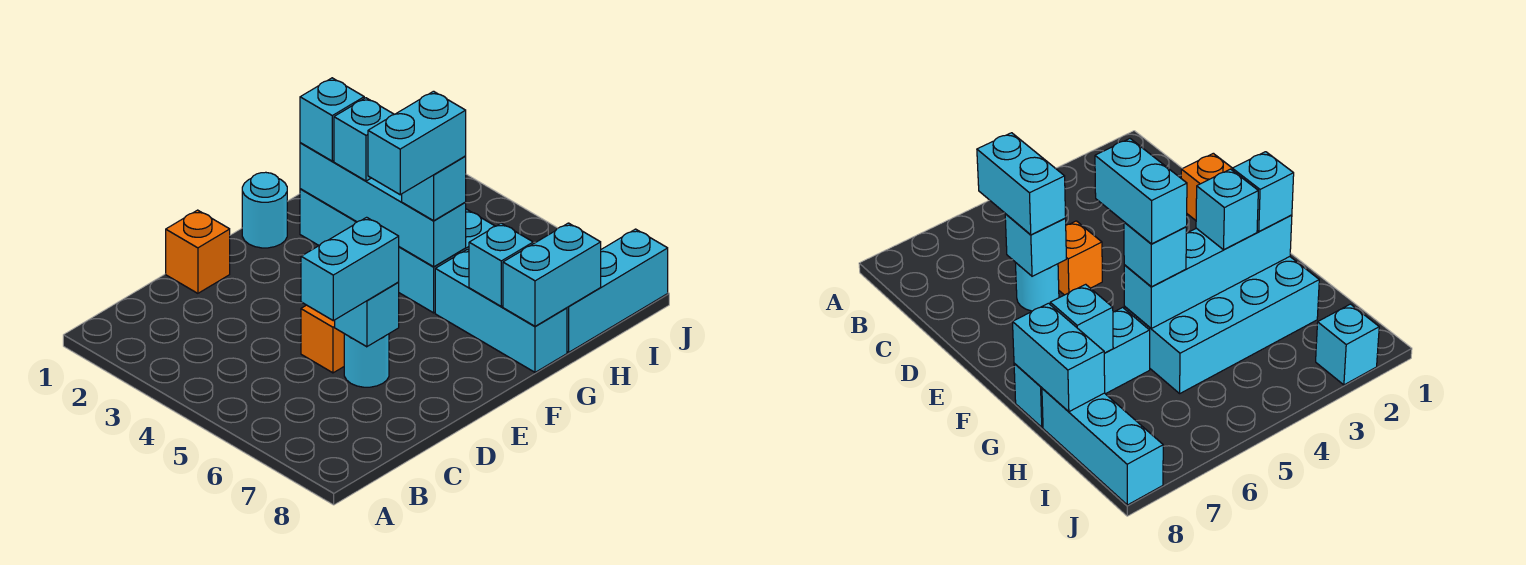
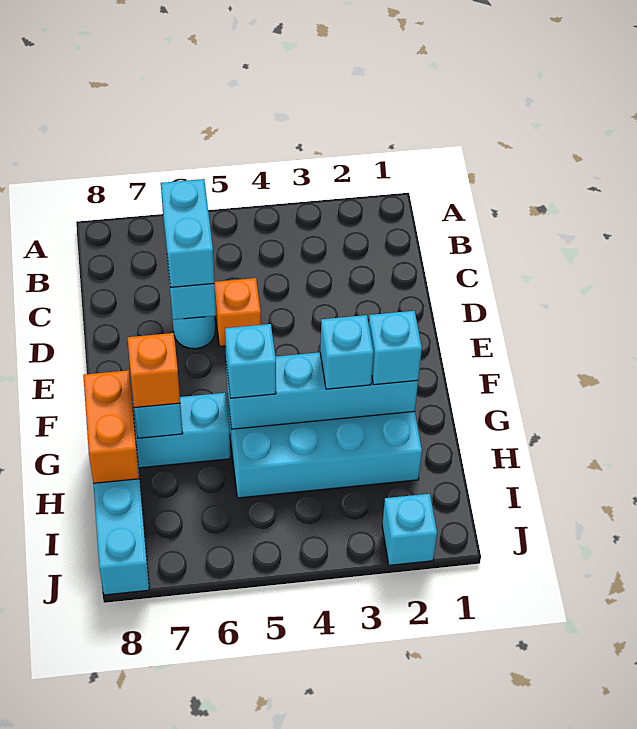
orange 1x1 brick [166,210,230,293] -> orange 1x1 brick moved to [127,333,180,408]
cyan 1x1 round brick [242,172,287,248] -> none
cyan 1x2 brick [368,91,466,195] -> none
cyan 1x2 brick [503,223,601,326] -> orange 1x2 brick [83,370,139,483]

